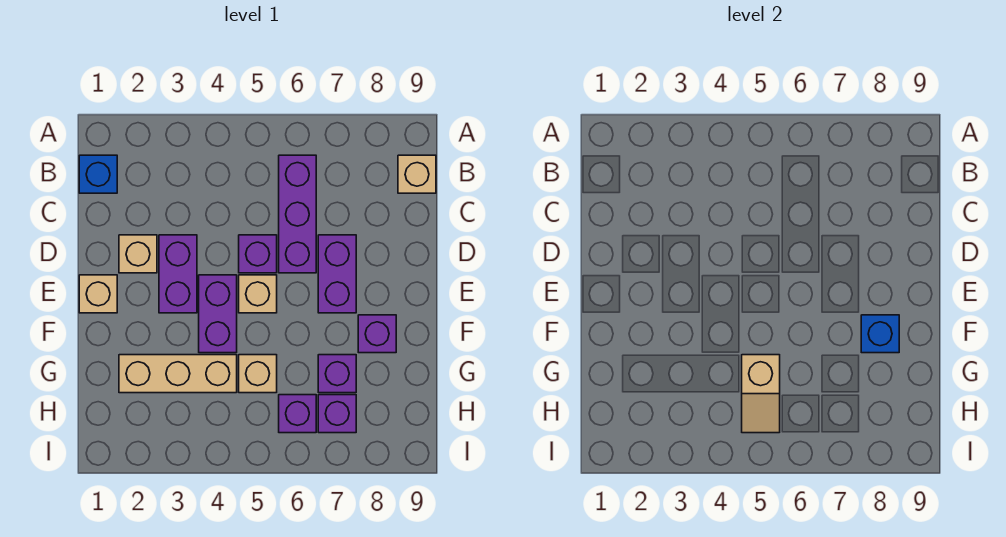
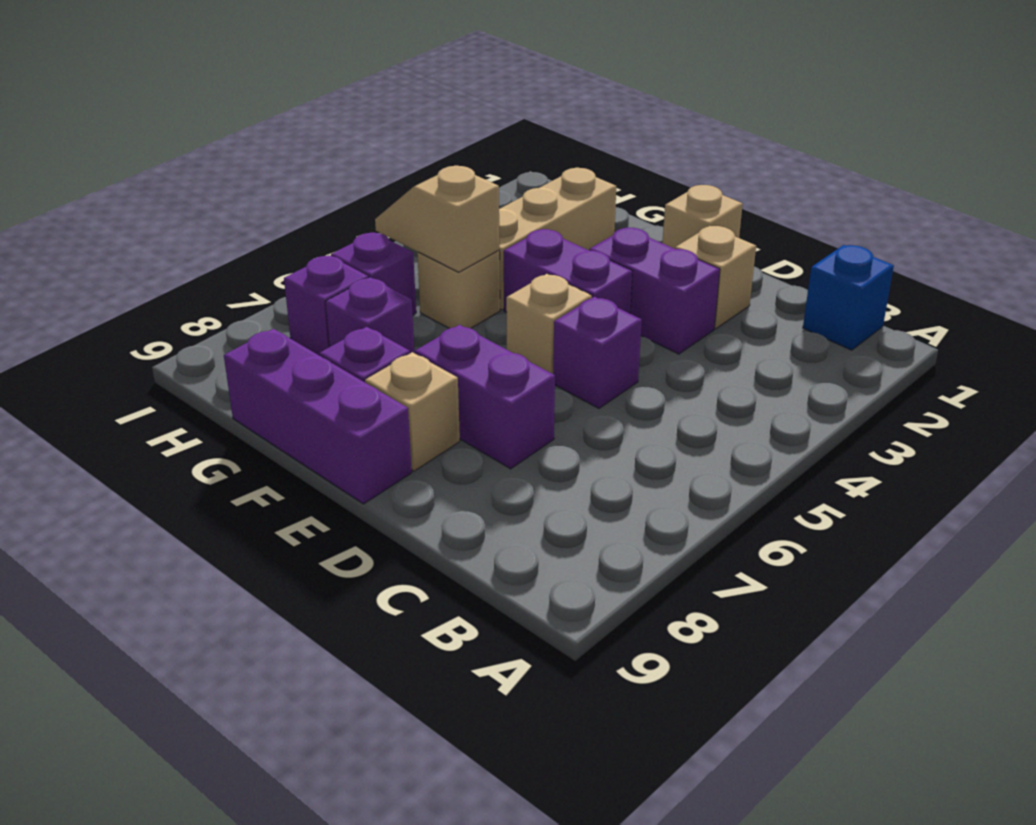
purple 1x3 brick [279,155,316,273] -> purple 1x3 brick moved to [224,329,412,504]
tan 1x1 brick [398,155,436,193] -> tan 1x1 brick moved to [365,352,460,471]
blue 1x1 brick [861,315,899,353] -> none

